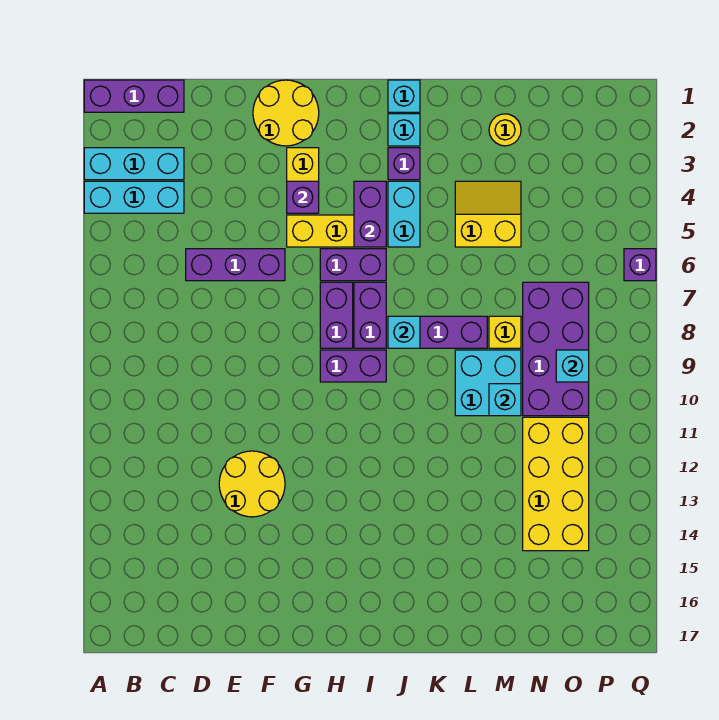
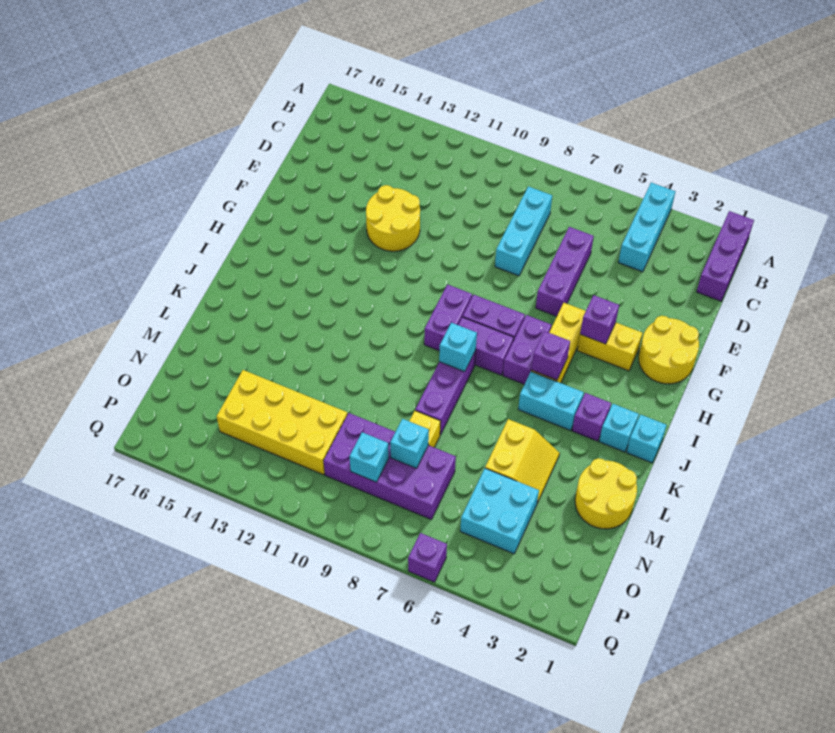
cyan 1x3 brick [84,148,184,180] -> cyan 1x3 brick moved to [495,186,552,276]
purple 1x2 brick [354,181,386,247] -> purple 1x1 brick [531,331,570,380]
cyan 2x2 brick [455,350,521,416] -> cyan 2x2 brick moved to [460,468,539,554]
yellow 1x1 round brick [489,114,521,146] -> yellow 2x2 round brick [575,458,637,529]
cyan 1x1 brick [489,384,521,416] -> cyan 1x1 brick moved to [390,419,429,468]

